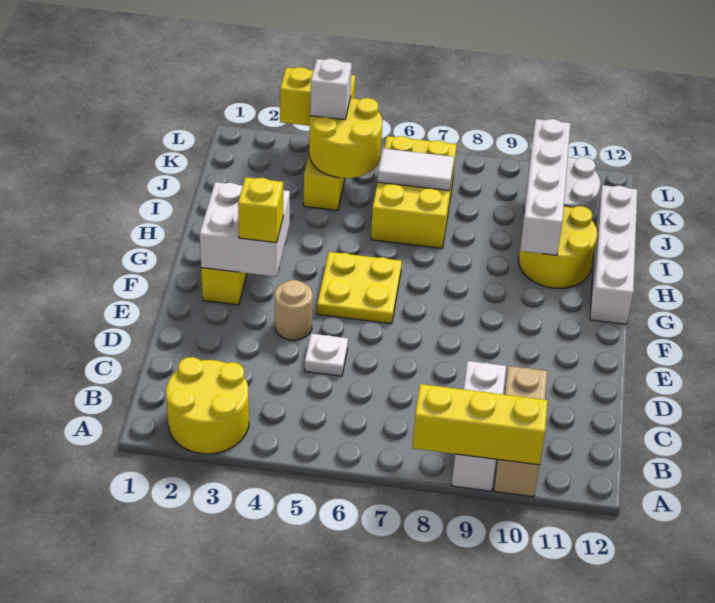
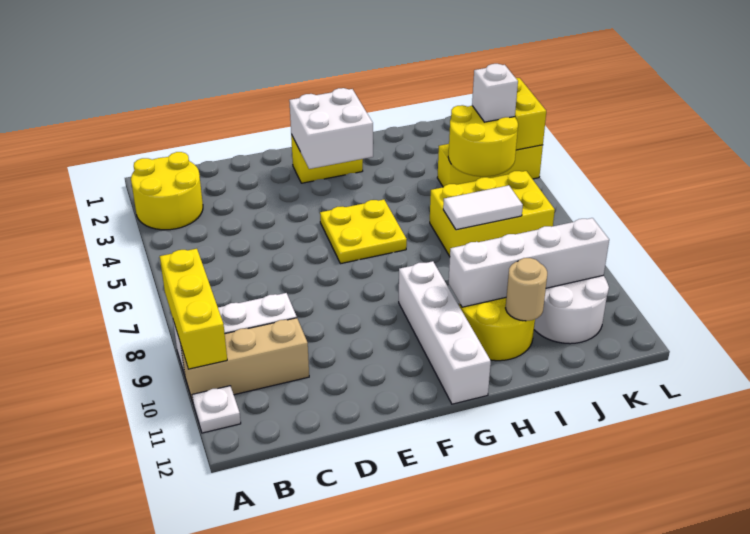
white 1x1 plate [305,334,348,376] -> white 1x1 plate moved to [192,386,241,433]
tan 1x1 round brick [275,280,313,340] -> tan 1x1 round brick moved to [506,258,547,321]
yellow 1x1 brick [238,177,283,243] -> none
white 1x4 brick [590,185,637,324] -> white 1x4 brick turned to [399,261,491,404]
white 1x2 tile [378,148,454,191] -> white 1x2 tile turned to [443,185,523,230]

